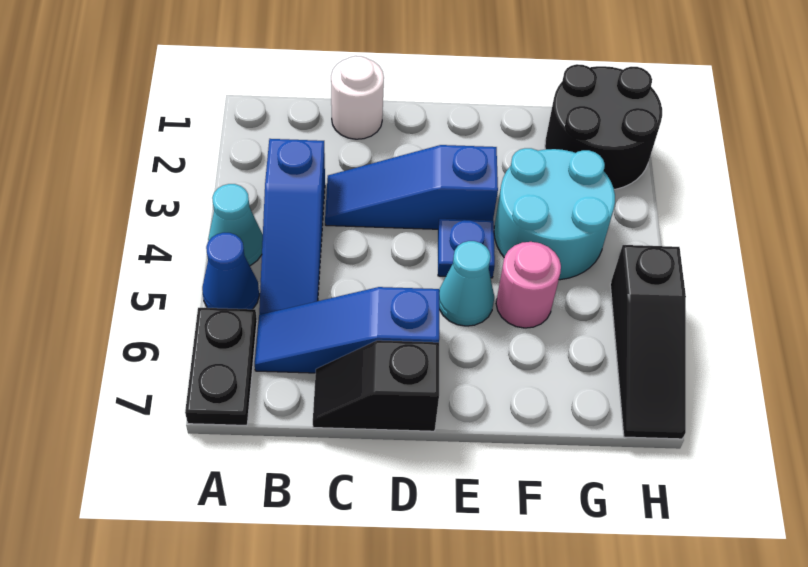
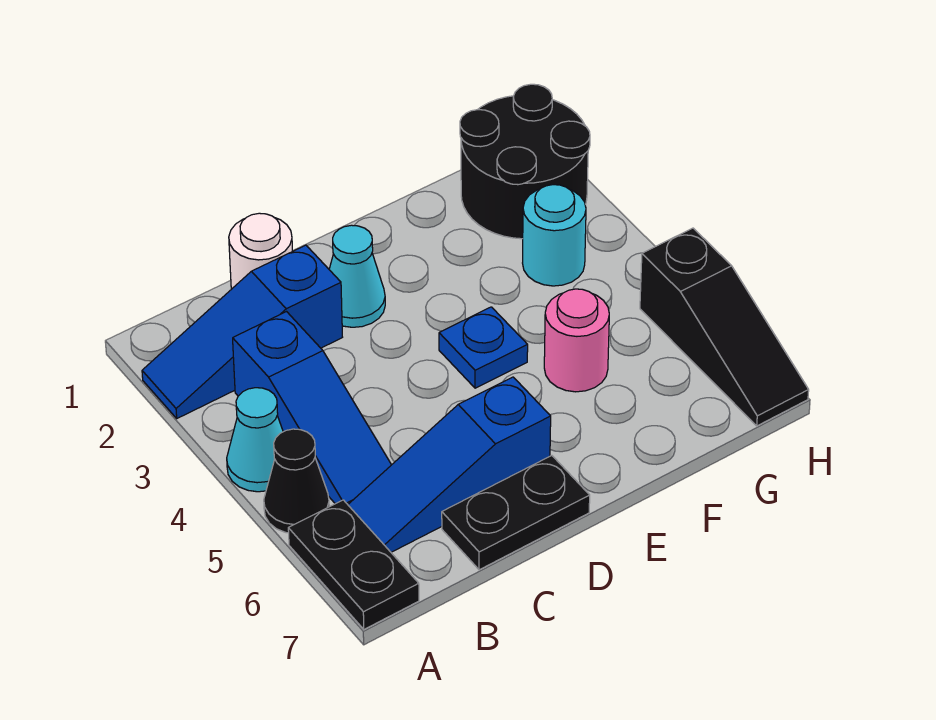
blue 1x1 cone [202,233,259,309] -> black 1x1 cone [264,429,329,533]
blue 1x3 slope [325,145,498,229] -> blue 1x3 slope moved to [142,245,342,418]
black 1x2 slope [313,340,439,431] -> black 1x2 plate [442,456,590,570]
cyan 1x1 cone [439,241,494,326] -> cyan 1x1 cone moved to [329,225,385,327]
cyan 2x2 round brick [494,148,615,280] -> cyan 1x1 round brick [523,185,586,286]

